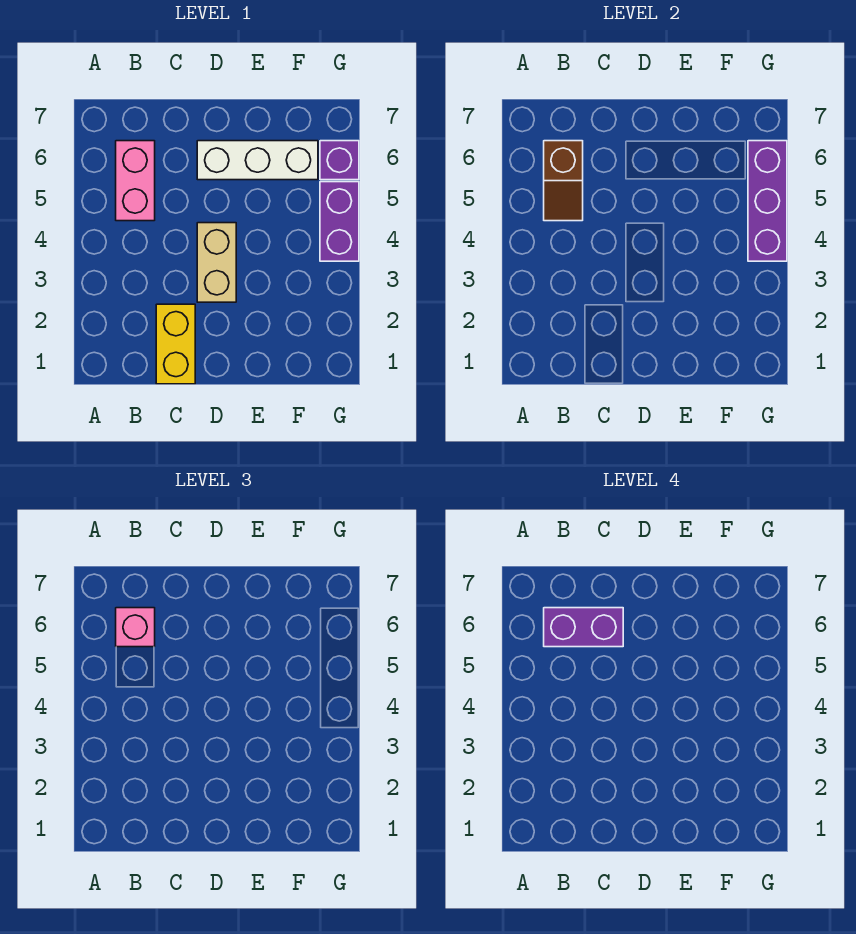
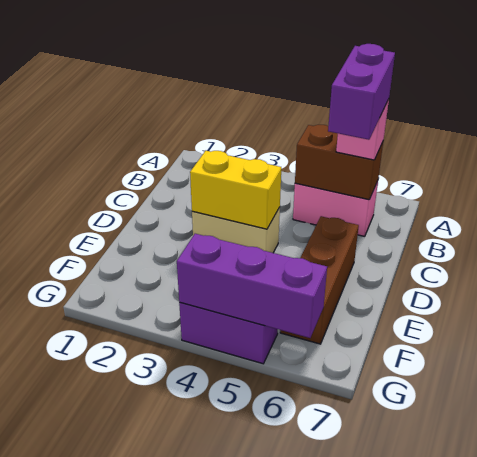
brown 1x2 slope [544,141,583,221] -> brown 1x2 brick [295,125,383,200]
yellow 1x2 brick [156,304,195,384] -> yellow 1x2 brick moved to [190,151,281,229]
white 1x3 brick [197,141,318,180] -> brown 1x3 brick [280,216,359,344]
purple 1x1 brick [320,141,359,180] -> none

